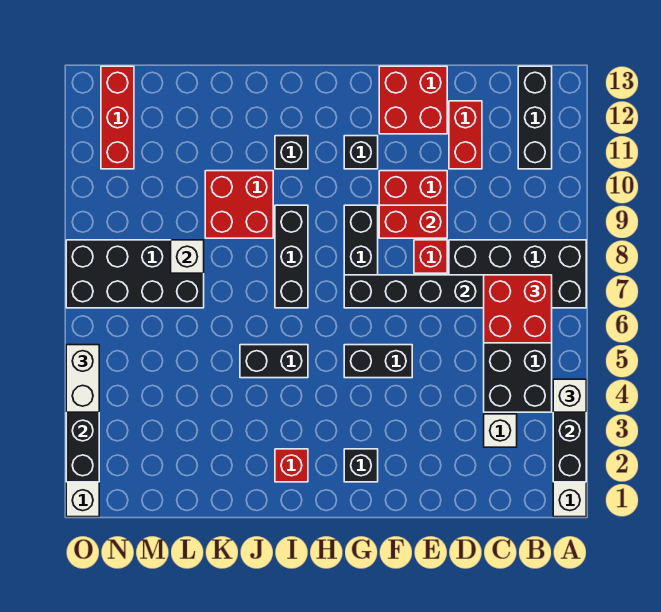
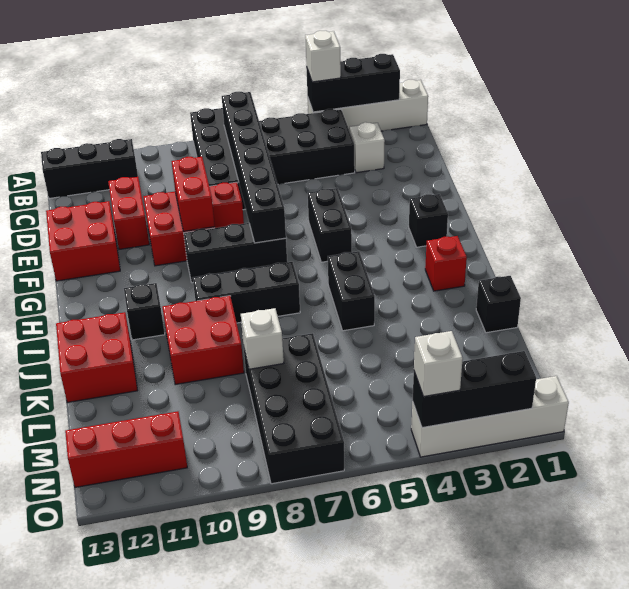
red 2x2 brick [484,275,552,343] -> red 2x2 brick moved to [56,312,138,403]
red 1x2 brick [449,101,482,169] -> red 1x2 brick turned to [108,177,149,249]
black 1x1 brick [344,136,378,169] -> black 1x1 brick moved to [476,276,521,333]
white 1x2 brick [66,345,99,412] -> white 1x1 brick [414,331,463,397]

